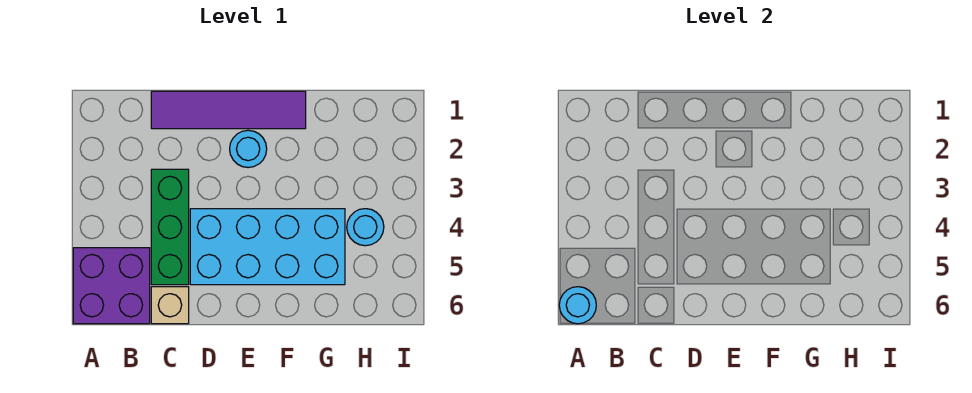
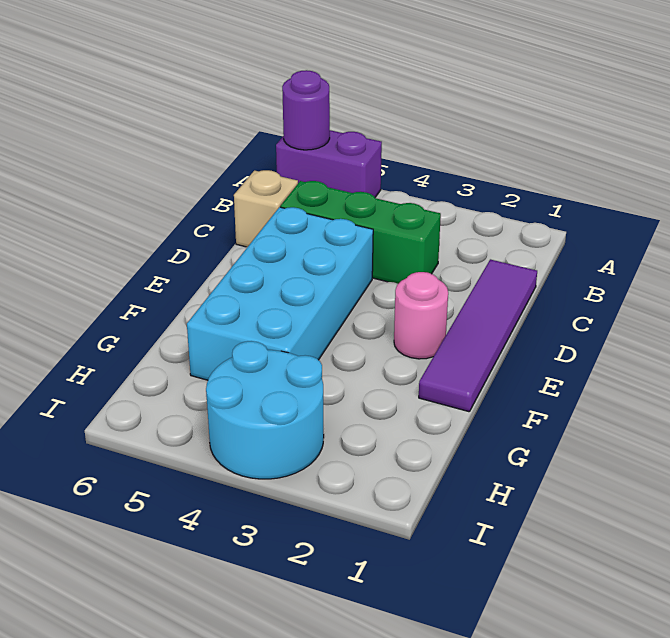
purple 2x2 brick [73,248,150,324] -> purple 1x2 brick [276,130,382,197]
cyan 1x1 round brick [559,287,596,324] -> purple 1x1 round brick [282,70,330,150]
cyan 1x1 round brick [230,130,267,168] -> pink 1x1 round brick [394,272,448,359]
cyan 1x1 round brick [347,209,384,246] -> cyan 2x2 round brick [206,341,324,479]

